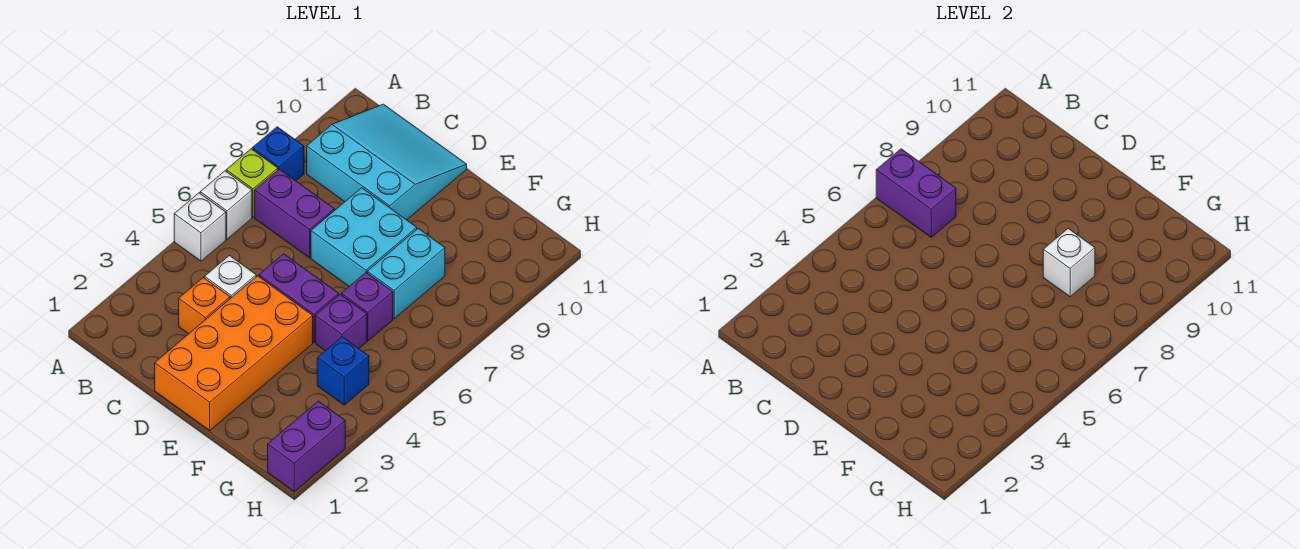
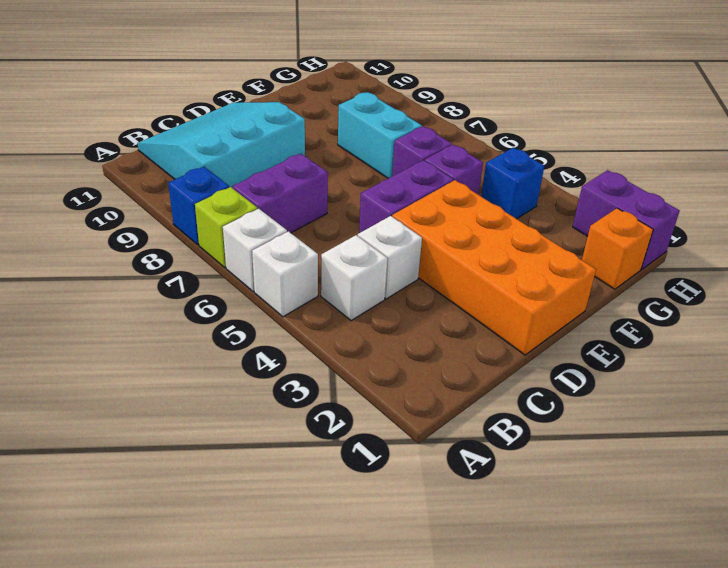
purple 1x2 brick [876,149,956,237] -> none
orange 1x1 brick [179,278,230,334] -> orange 1x1 brick moved to [582,208,653,289]
cyan 2x2 brick [311,188,417,286] -> none
white 1x1 brick [1043,229,1095,297] -> white 1x1 brick moved to [321,235,388,320]

